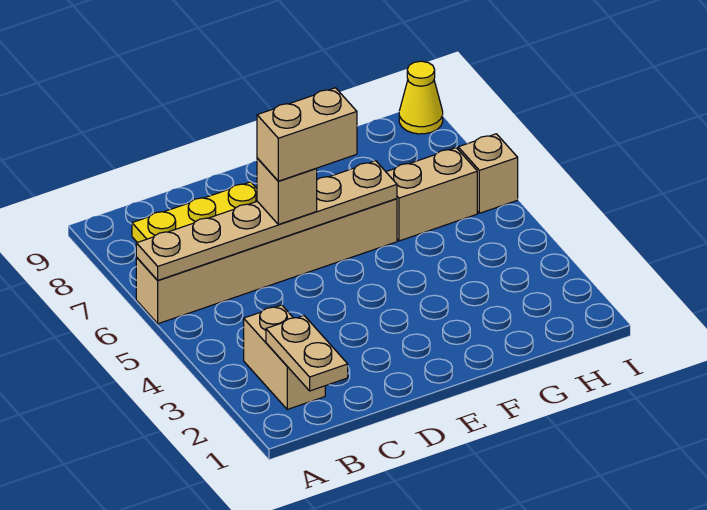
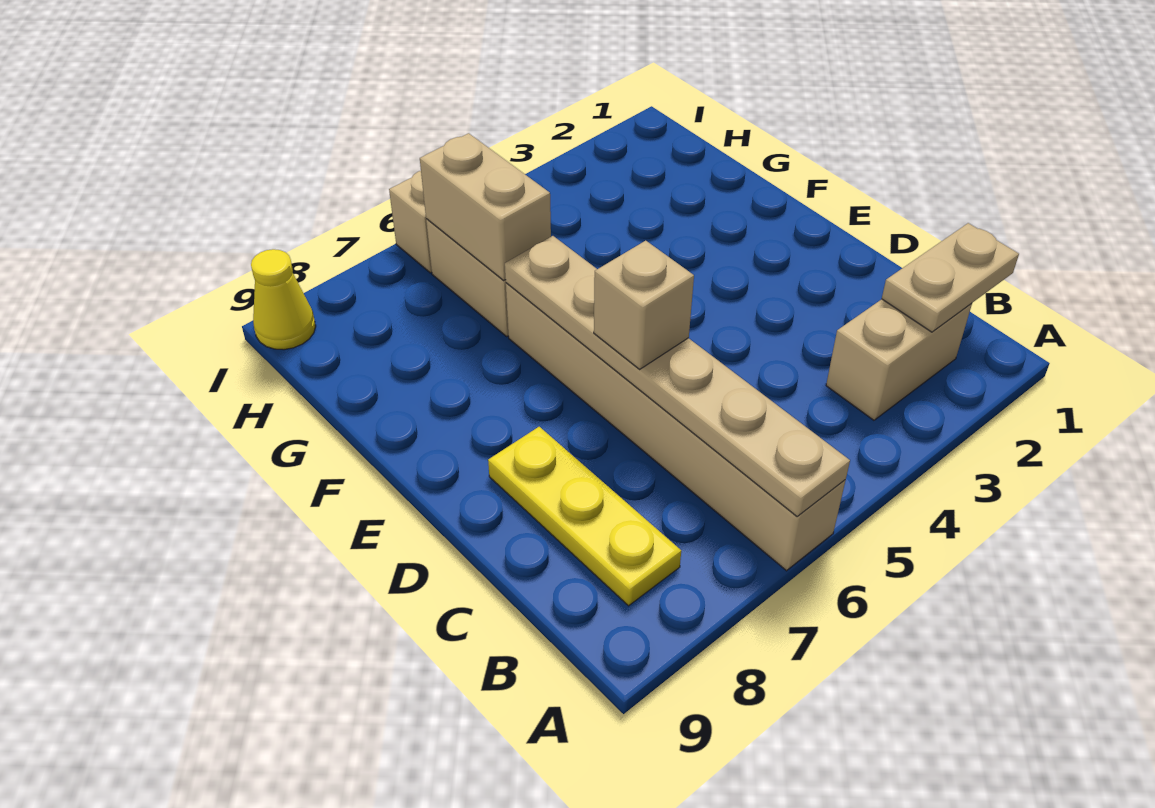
tan 1x2 brick [257,88,357,181] -> tan 1x2 brick moved to [420,133,551,280]

